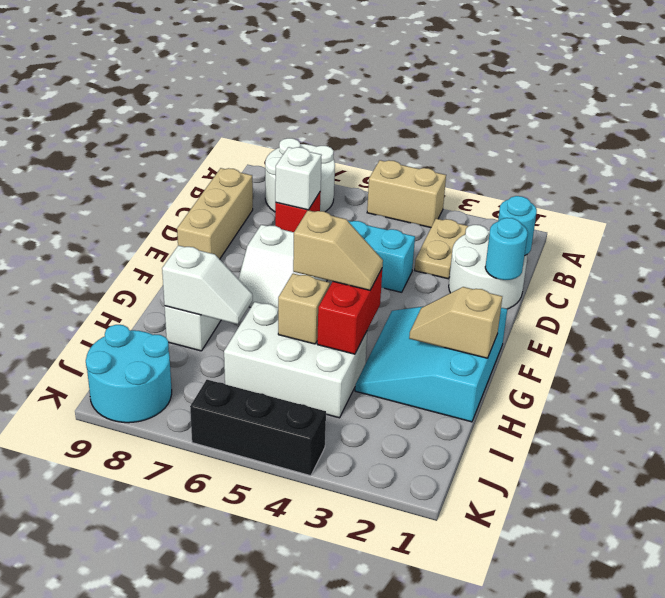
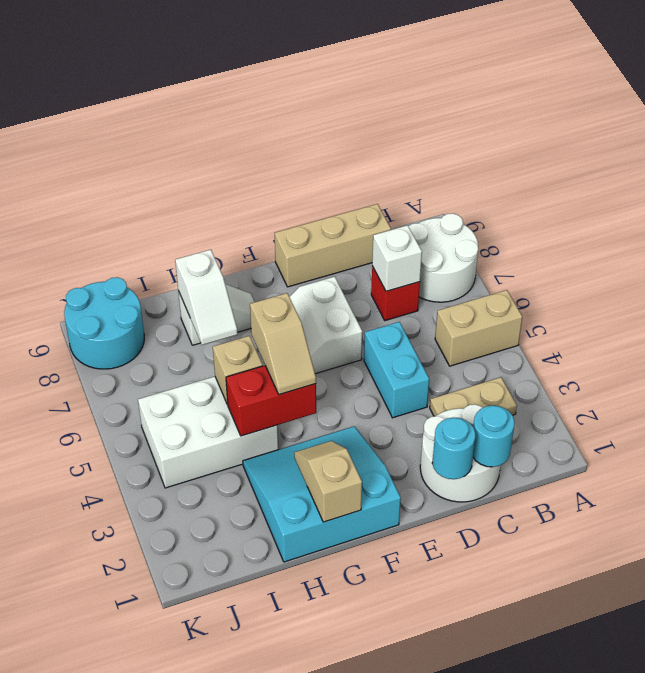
tan 1x2 brick [367,160,446,228] -> tan 1x2 brick turned to [435,290,522,366]
white 2x3 brick [224,302,367,418] -> white 2x3 brick turned to [138,377,279,488]
black 1x3 brick [190,380,326,476] -> none

